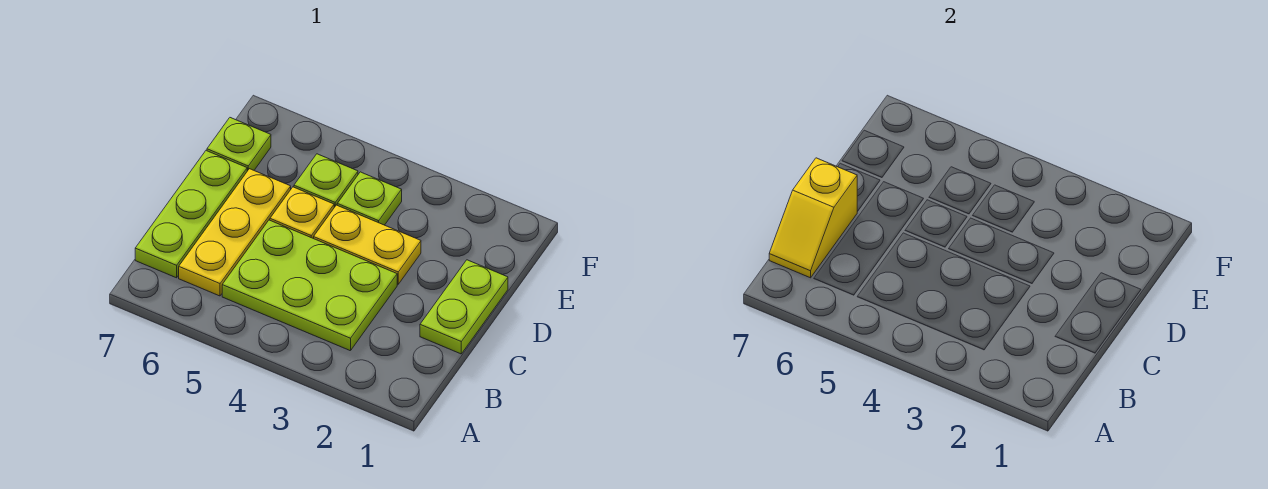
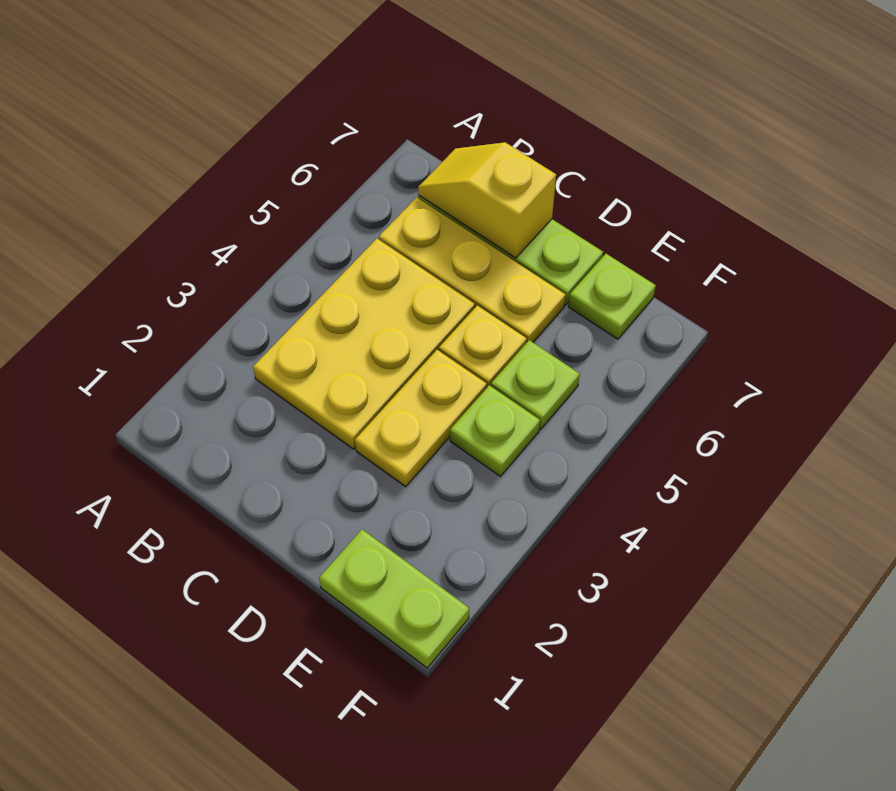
lime 2x3 plate [222,220,397,351] -> yellow 2x3 plate [253,239,475,449]
lime 1x2 plate [420,260,508,354] -> lime 1x2 plate moved to [319,529,469,668]

